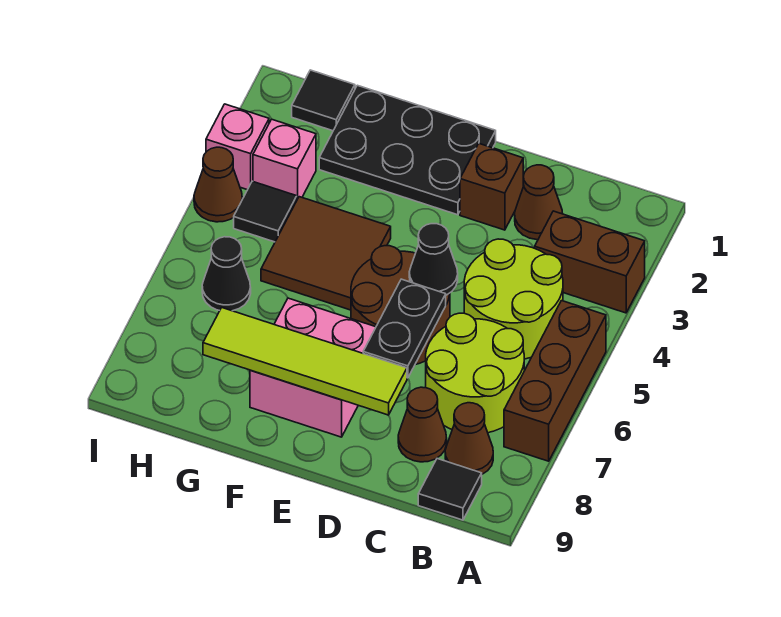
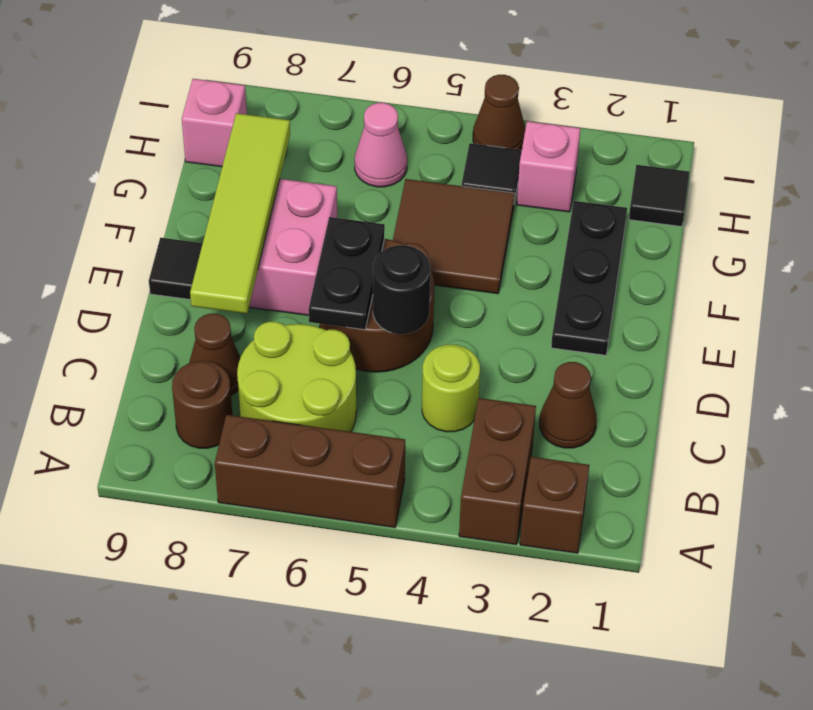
lime 2x2 round brick [464,239,563,359] -> lime 1x1 round brick [422,345,480,432]
brown 1x1 cone [445,403,493,474] -> brown 1x1 round brick [172,361,233,448]
black 1x1 tile [418,459,482,520] -> black 1x1 tile moved to [149,238,203,300]
brown 1x1 brick [460,144,523,230] -> brown 1x1 brick moved to [520,457,589,553]
black 1x1 cone [409,224,458,295] -> black 1x1 round brick [373,245,430,334]
black 1x2 plate [363,279,446,378] -> black 1x2 plate turned to [309,217,385,330]
black 2x3 plate [319,85,496,215] -> black 1x3 plate [551,201,627,355]
black 1x1 cone [202,237,251,311] -> pink 1x1 cone [355,103,407,187]
pink 1x1 brick [206,104,269,190] -> pink 1x1 brick moved to [182,79,247,167]

